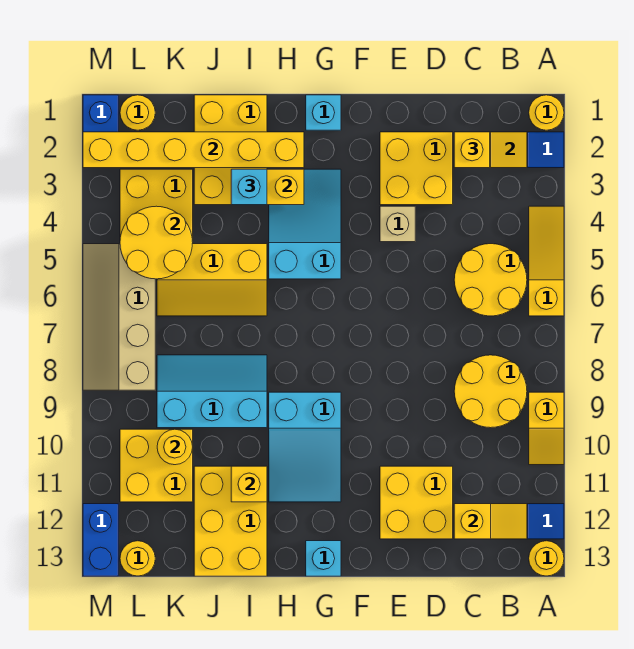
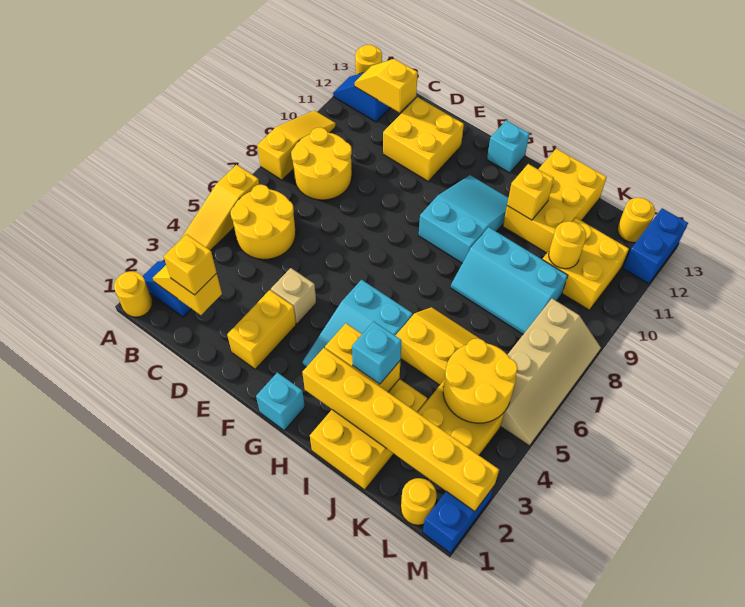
yellow 1x2 slope [529,392,564,465] -> yellow 1x3 slope [257,110,336,180]
yellow 2x2 brick [380,132,453,205] -> yellow 1x2 brick [227,290,296,369]

